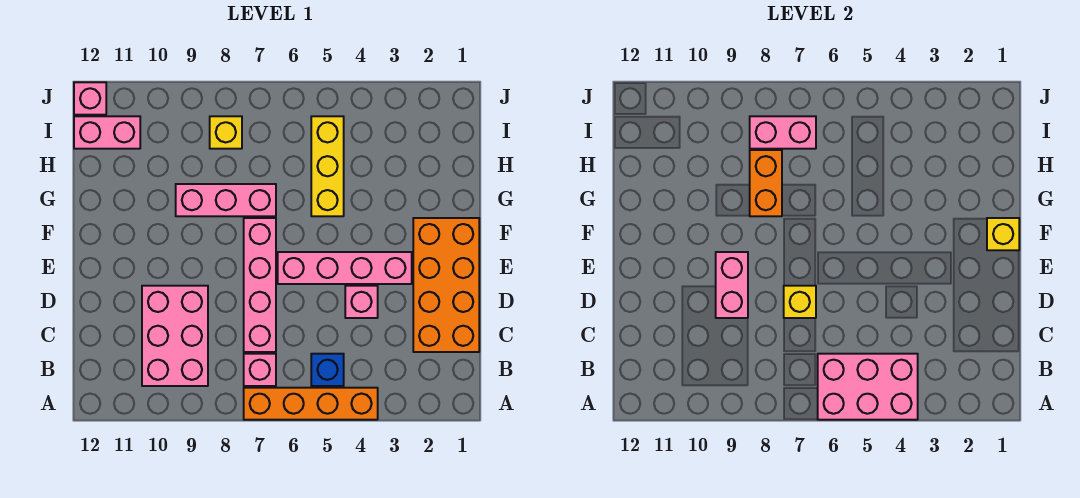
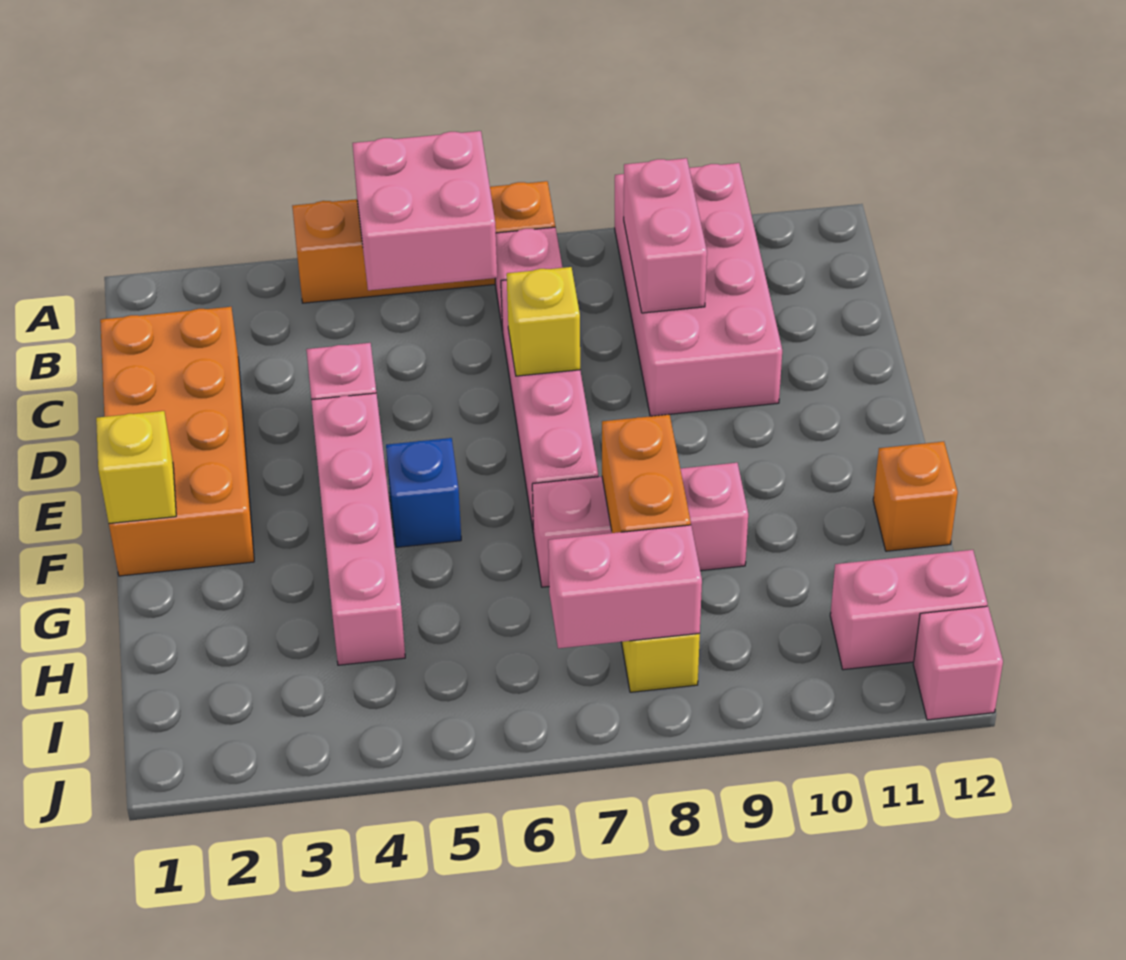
pink 2x3 brick [818,354,918,420] -> pink 2x2 brick [353,131,497,290]
blue 1x1 brick [311,354,344,386] -> blue 1x1 brick moved to [386,438,461,547]
pink 2x3 brick [142,286,208,386] -> pink 2x4 brick [615,163,782,416]
pink 1x2 brick [716,252,748,318] -> pink 1x2 brick moved to [624,158,707,313]
pink 1x4 brick [278,252,412,284] -> pink 1x4 brick turned to [311,393,405,665]
yellow 1x3 brick [311,116,344,216] -> none
none -> orange 1x1 brick [873,442,958,551]

